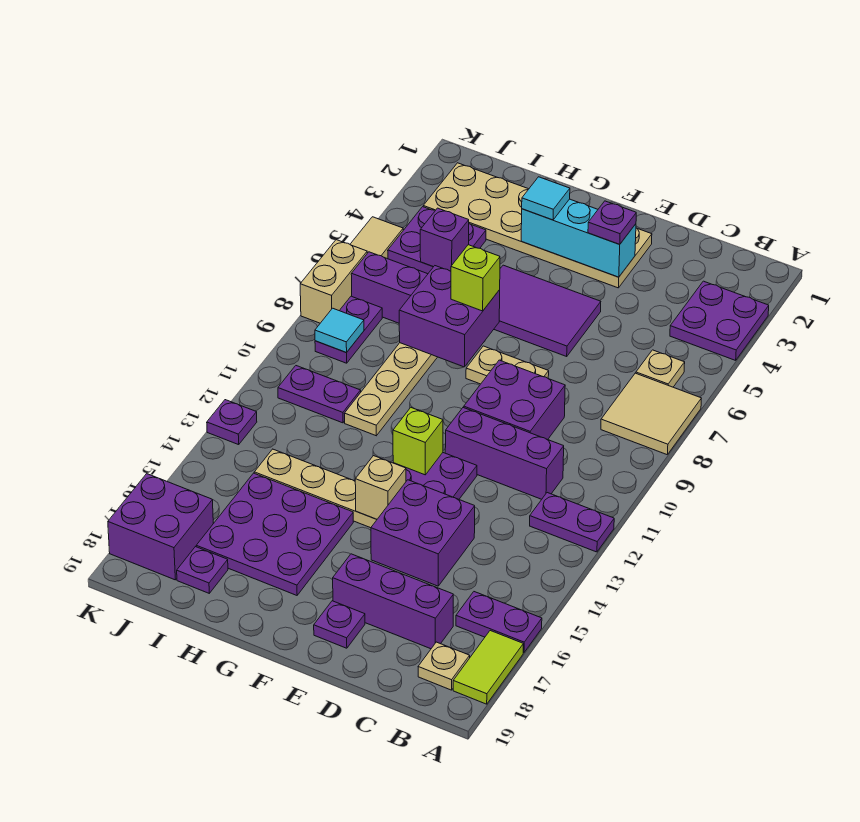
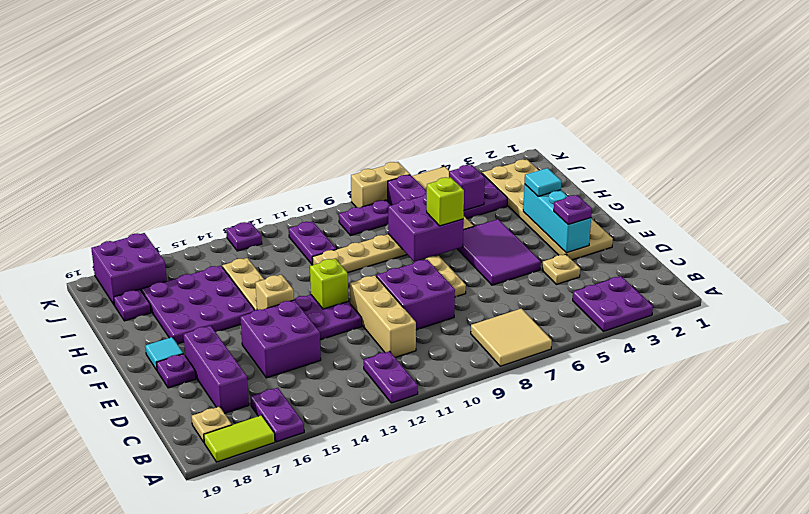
tan 1x1 plate [636,350,685,387] -> tan 1x1 plate moved to [542,254,580,285]
purple 1x3 brick [445,407,564,499] -> tan 1x3 brick [350,275,416,358]
cyan 1x1 tile [315,308,364,353] -> cyan 1x1 tile moved to [145,337,183,370]

